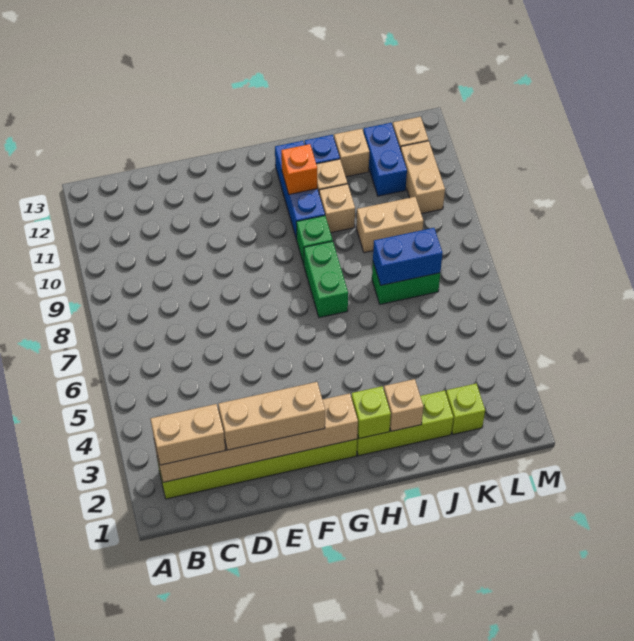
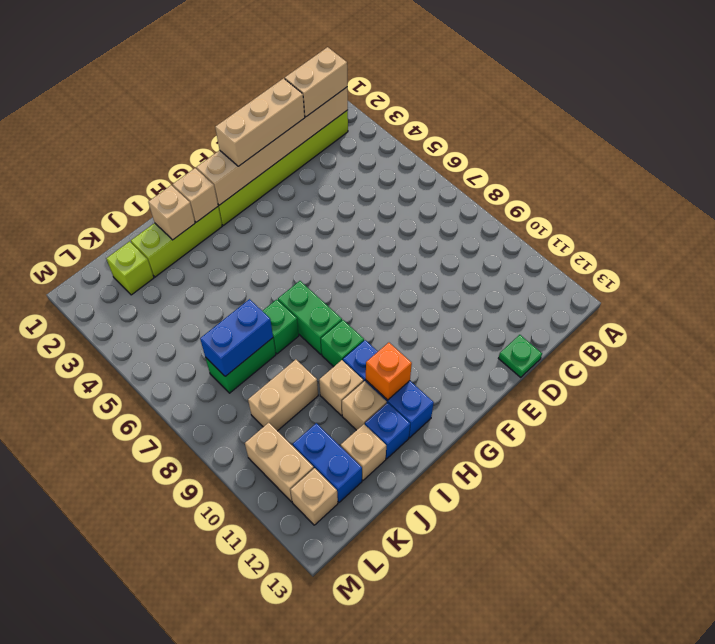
none -> green 1x1 plate [498,335,542,377]
lime 1x1 brick [351,386,391,439] -> tan 1x1 brick [173,168,218,222]
none -> green 1x1 brick [263,300,299,354]

